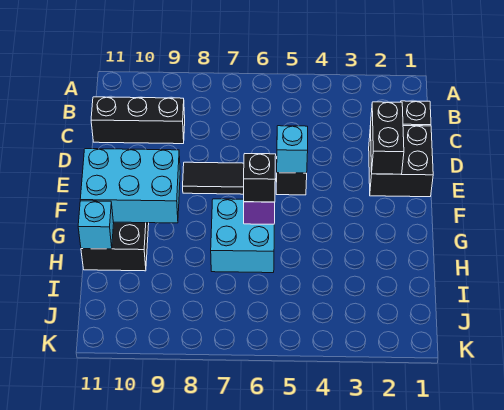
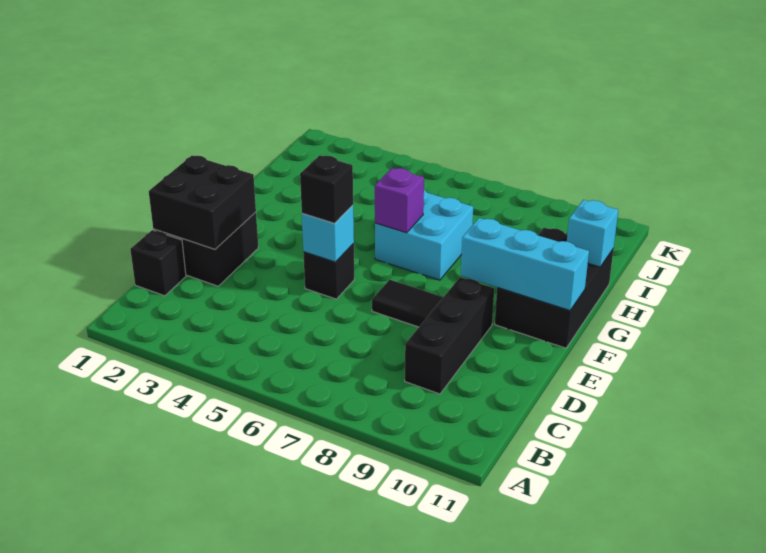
black 1x3 brick [91,97,185,144] -> black 1x3 brick turned to [405,277,494,394]
black 1x2 brick [370,102,404,174] -> black 2x2 brick [149,156,256,249]
cyan 2x3 brick [80,149,180,223] -> cyan 1x3 brick [461,218,589,310]
black 1x1 brick [244,154,276,202] -> black 1x1 brick moved to [300,155,353,224]

